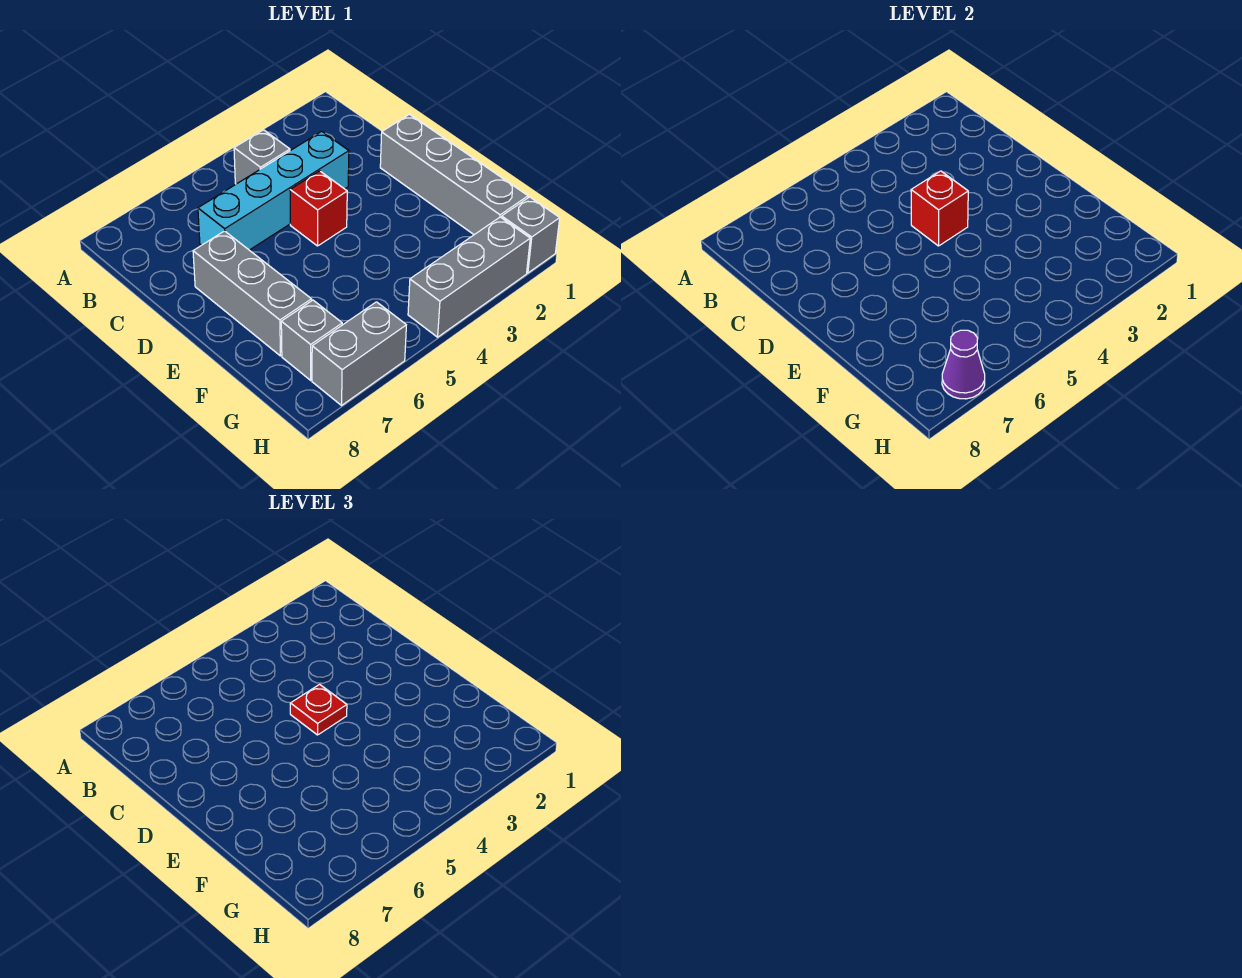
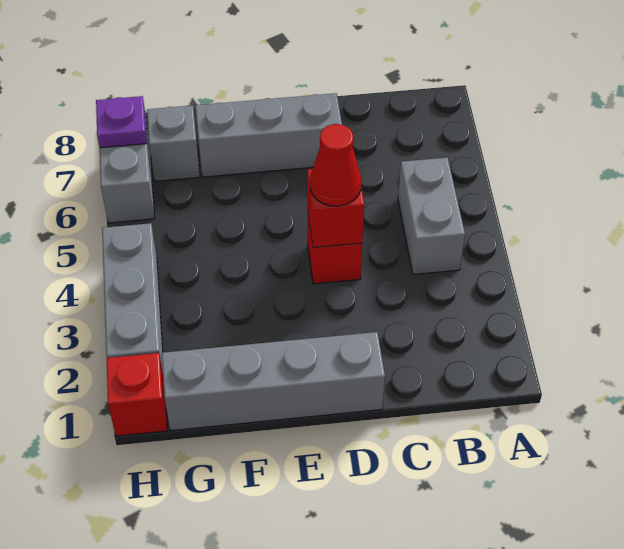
grey 1x1 brick [234,130,290,184] -> grey 1x2 brick [398,157,465,274]
cyan 1x4 brick [198,131,349,250] -> none
red 1x1 plate [290,684,347,735] -> red 1x1 cone [310,124,361,206]
grey 1x1 brick [502,197,560,273] -> red 1x1 brick [107,353,167,436]
purple 1x1 cone [942,330,985,399] -> purple 1x1 plate [96,96,147,148]

